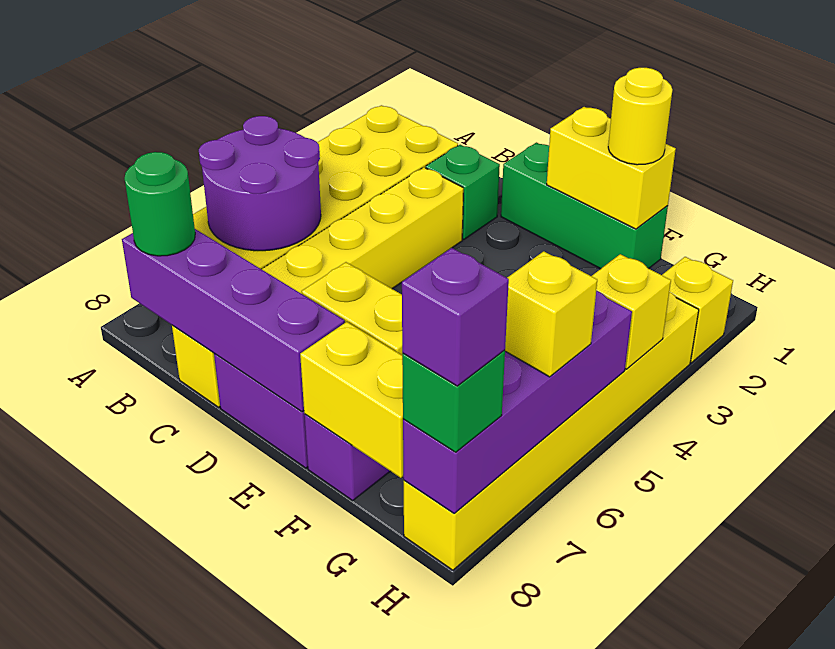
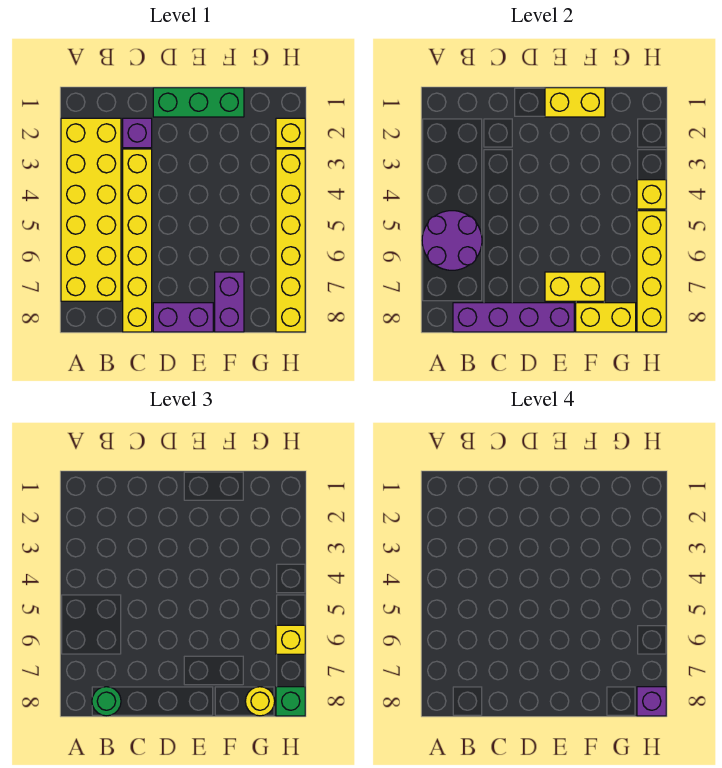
green 1x1 brick [426,145,500,240] -> purple 1x1 brick [123,118,152,148]
yellow 1x1 round brick [608,68,672,165] -> yellow 1x1 round brick moved to [245,687,275,716]
purple 1x4 brick [403,291,632,513] -> yellow 1x4 brick [637,211,666,332]

